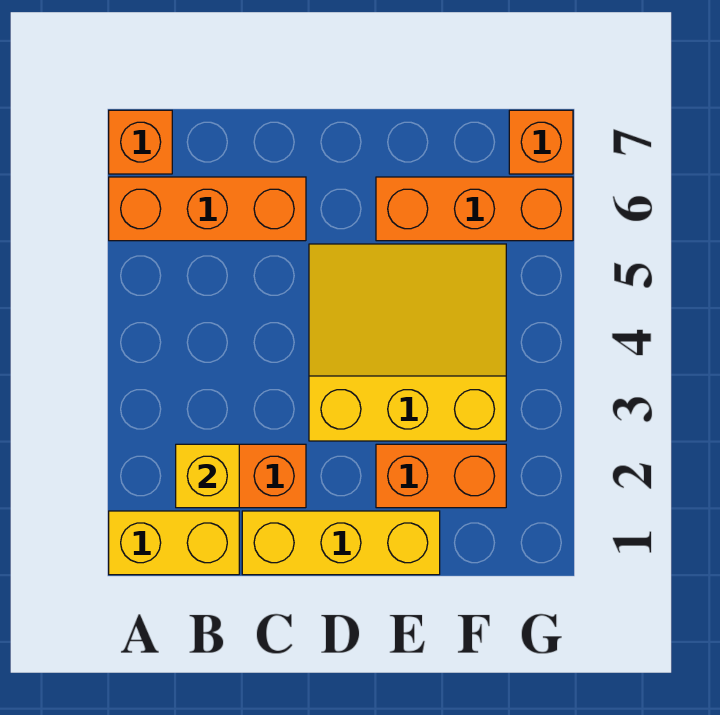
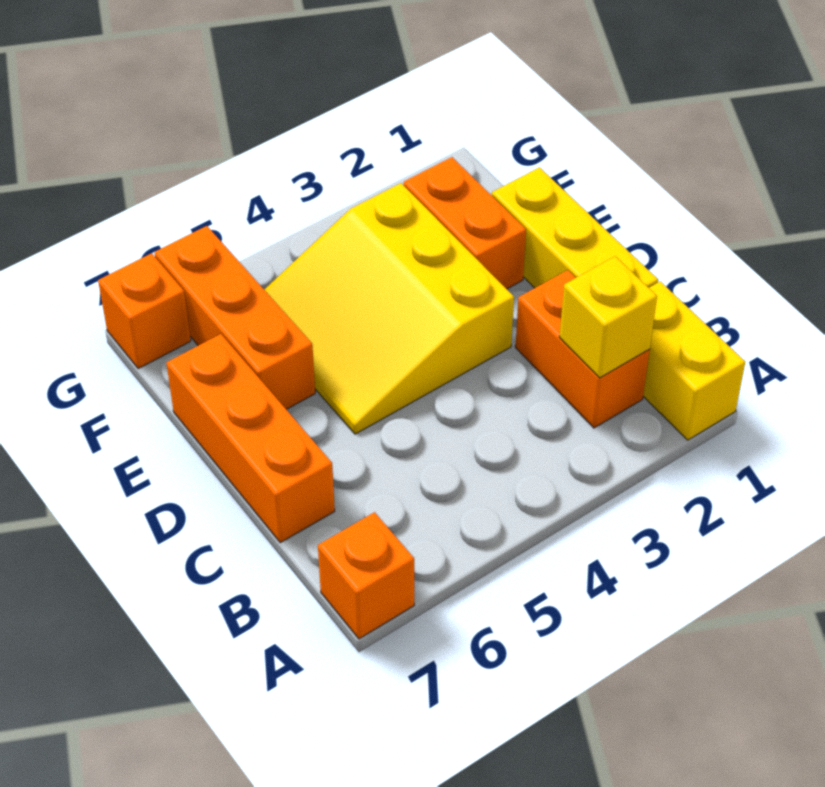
orange 1x3 brick [109,177,306,241] -> orange 1x3 brick moved to [166,334,335,543]

